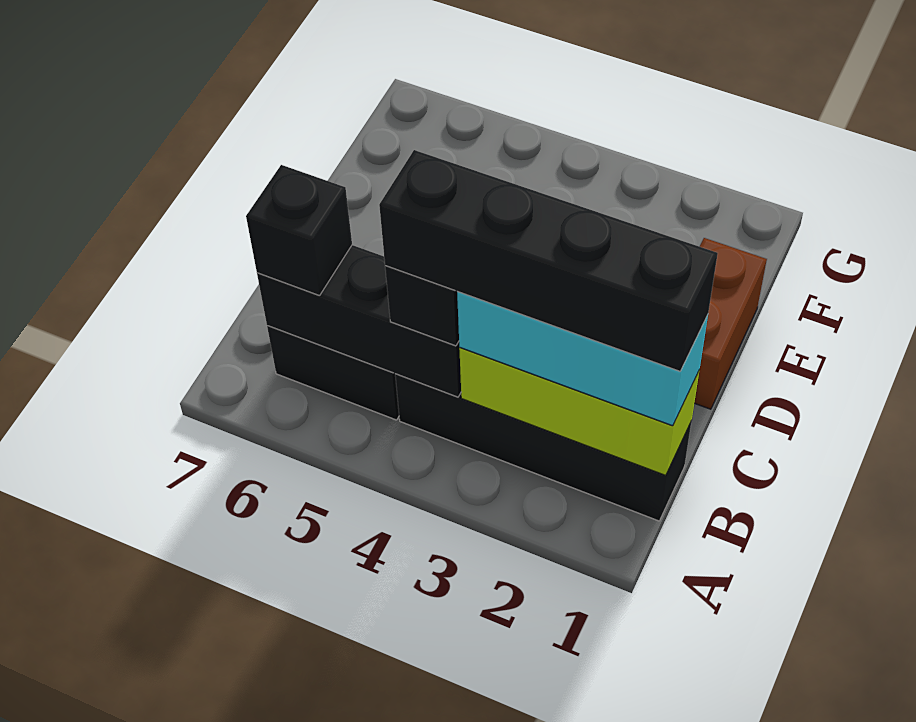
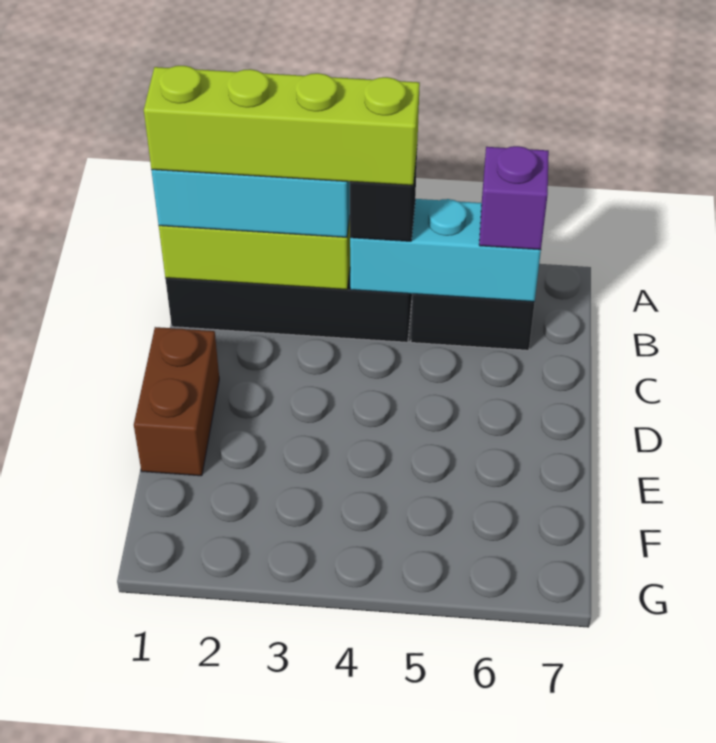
black 1x4 brick [379,150,718,371] -> lime 1x4 brick [144,66,420,186]
black 1x3 brick [257,245,461,397] -> cyan 1x3 brick [350,199,541,302]
black 1x1 brick [246,165,352,296] -> purple 1x1 brick [479,146,549,250]

